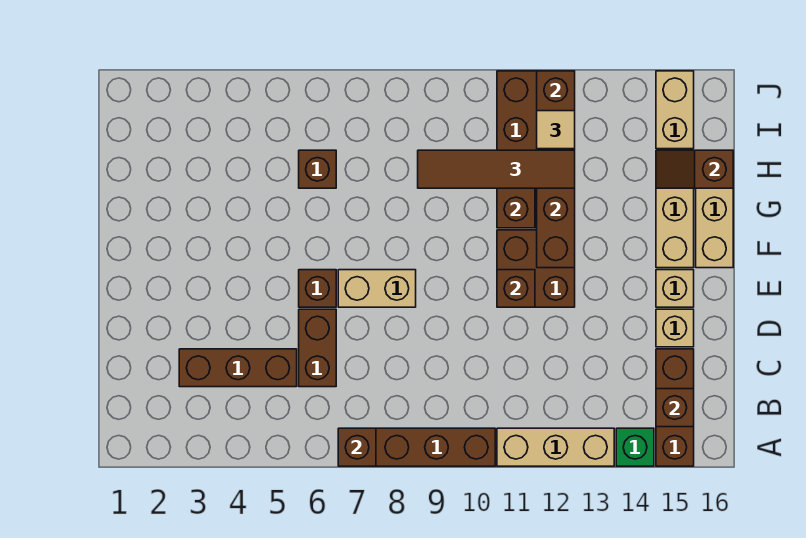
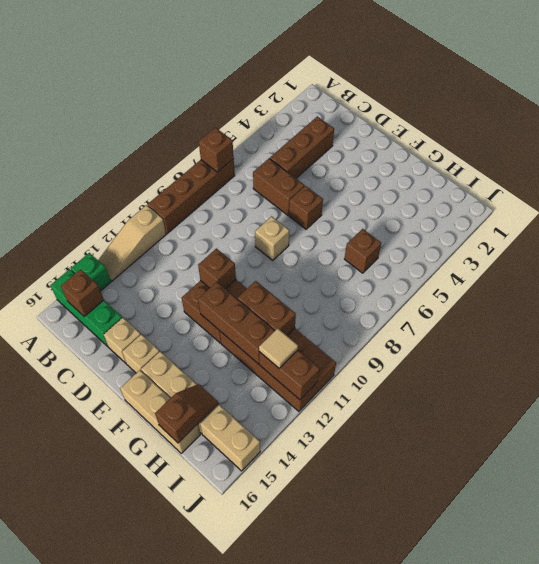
tan 1x3 brick [497,428,614,466] -> tan 1x3 slope [98,205,166,281]
brown 1x3 brick [656,349,694,466] -> green 1x3 brick [50,269,122,347]
tan 1x2 brick [338,270,416,307] -> tan 1x1 brick [255,216,289,260]
brown 1x4 tile [418,150,575,188] -> none

